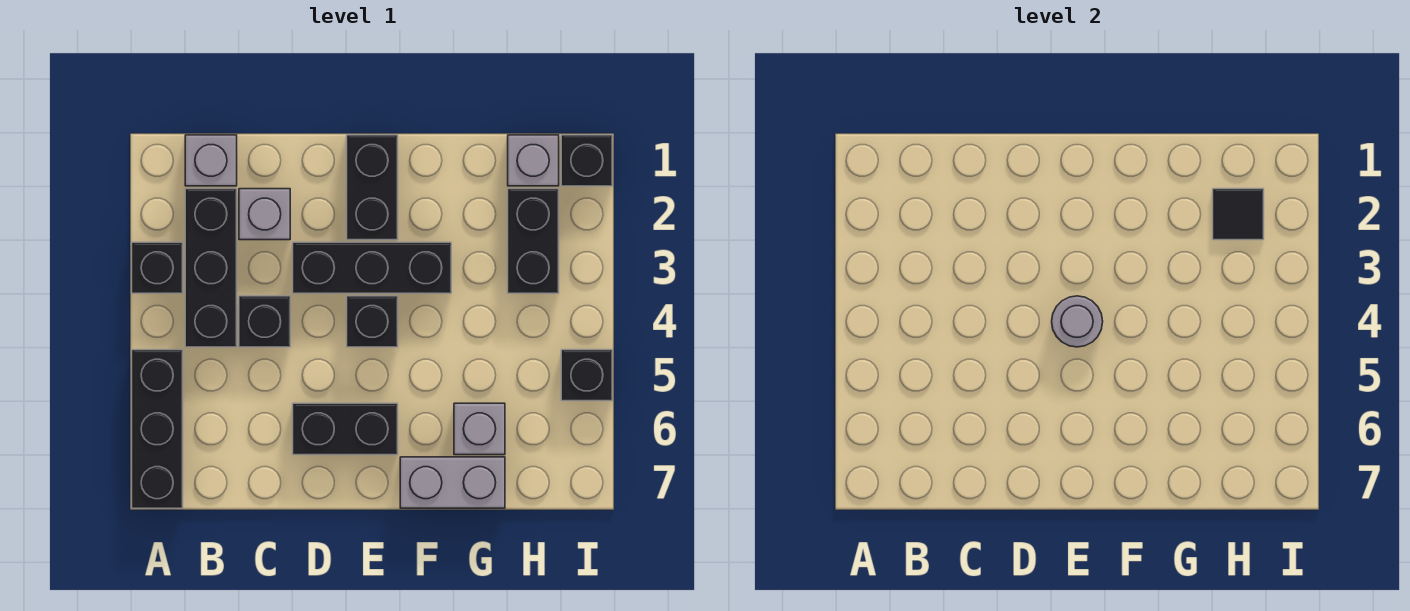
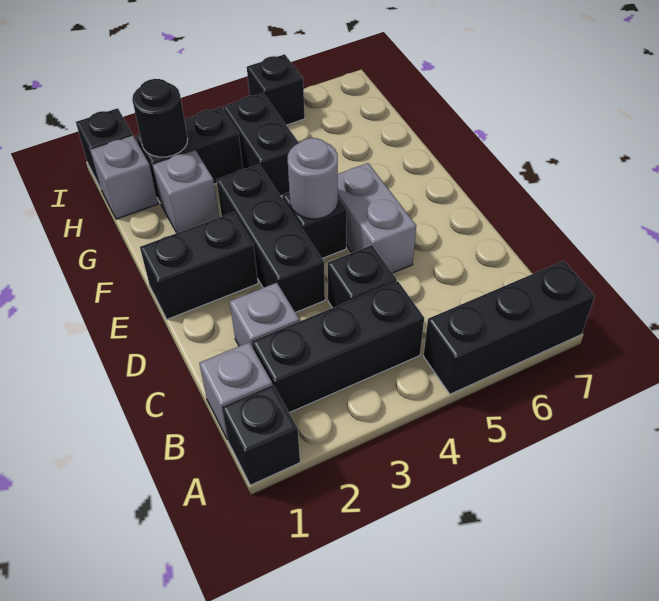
black 1x1 brick [132,242,183,293] -> black 1x1 brick moved to [222,385,300,485]
black 1x2 brick [293,403,398,455] -> black 1x2 brick moved to [223,93,299,196]
grey 1x2 brick [400,457,505,508] -> grey 1x2 brick moved to [338,163,416,273]
grey 1x1 brick [454,403,505,455] -> grey 1x1 brick moved to [153,150,219,233]
black 1x1 tile [1213,189,1264,240] -> black 1x1 round brick [132,79,188,157]

